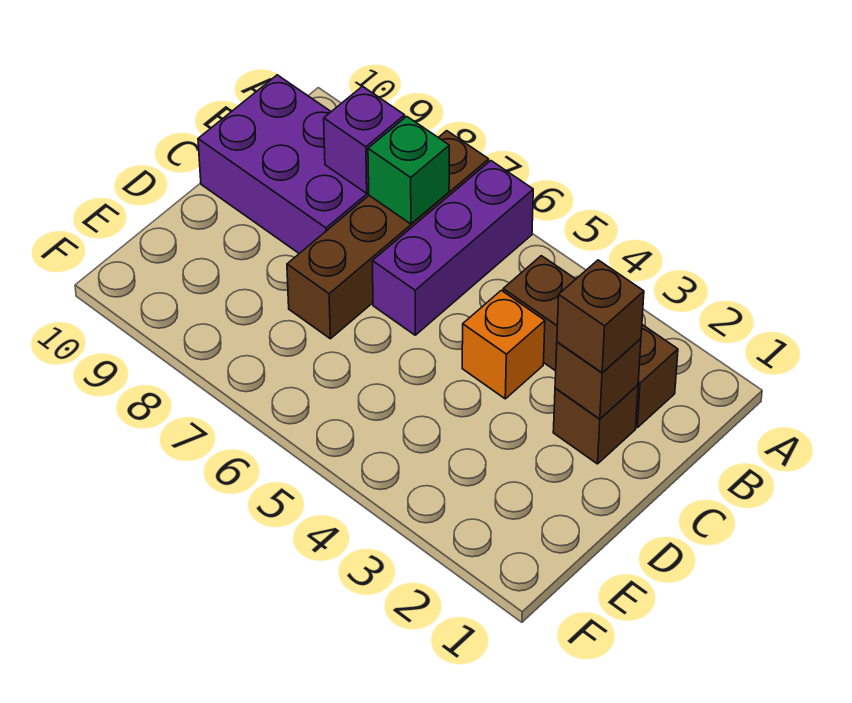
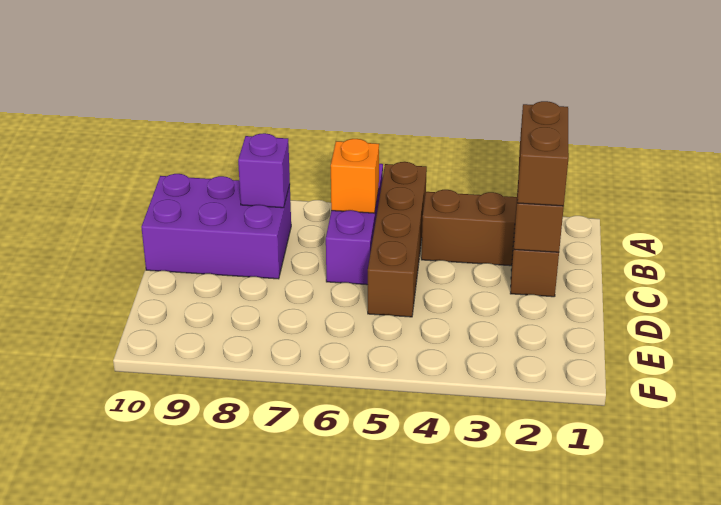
brown 1x4 brick [287,131,489,339] -> brown 1x4 brick moved to [368,162,427,317]
green 1x1 brick [368,116,449,224] -> none
brown 1x1 brick [557,260,644,373] -> brown 1x2 brick [517,101,569,206]
orange 1x1 brick [462,290,545,399] -> orange 1x1 brick moved to [331,139,379,213]

